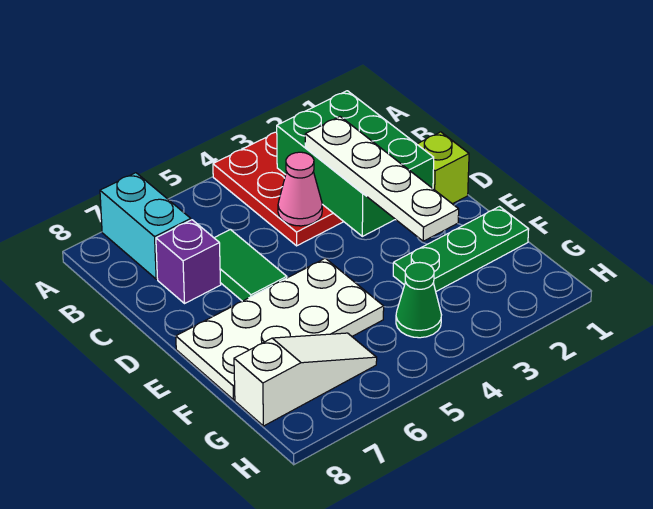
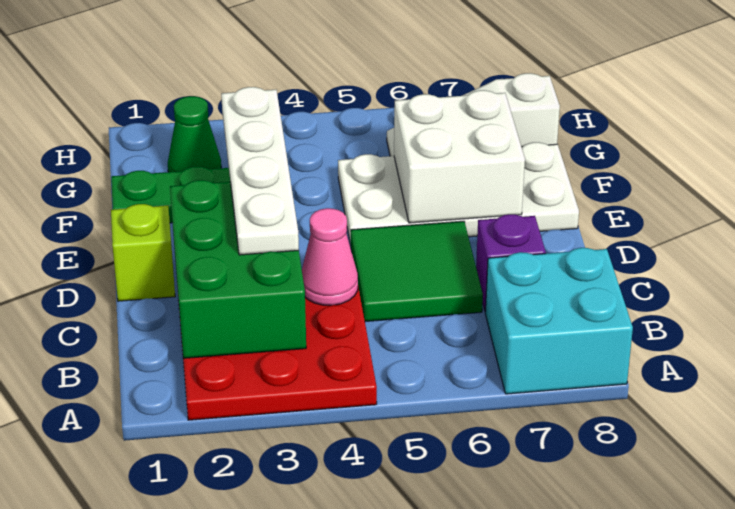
cyan 1x2 brick [100,173,191,279] -> cyan 2x2 brick [485,248,633,394]
green 1x2 tile [215,229,287,301] -> green 2x2 tile [351,221,483,321]
none -> white 2x2 brick [394,90,525,223]
green 1x1 cone [396,262,441,338] -> green 1x1 cone moved to [168,96,221,172]

